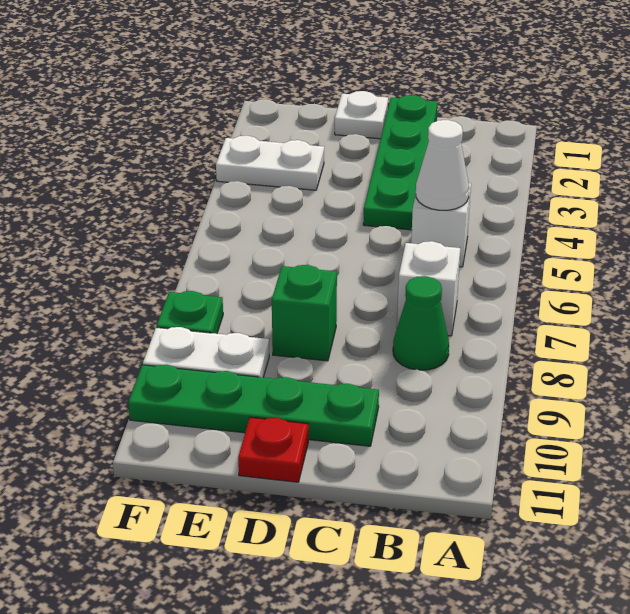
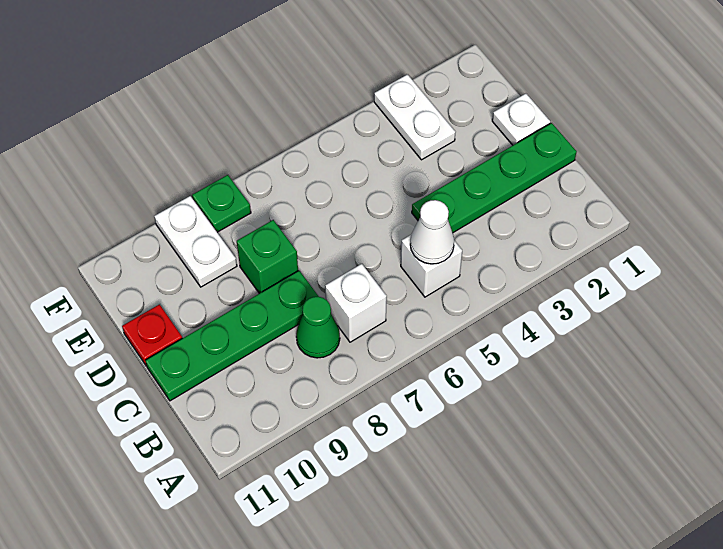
green 1x4 plate [128,365,379,446] -> green 1x4 plate turned to [145,271,319,401]

